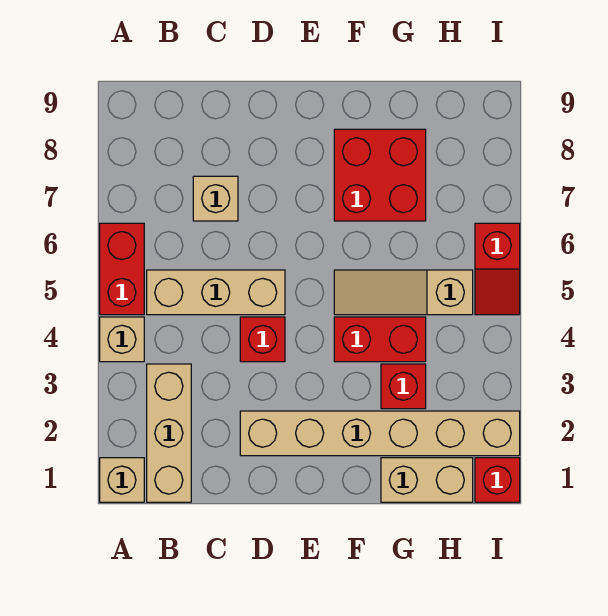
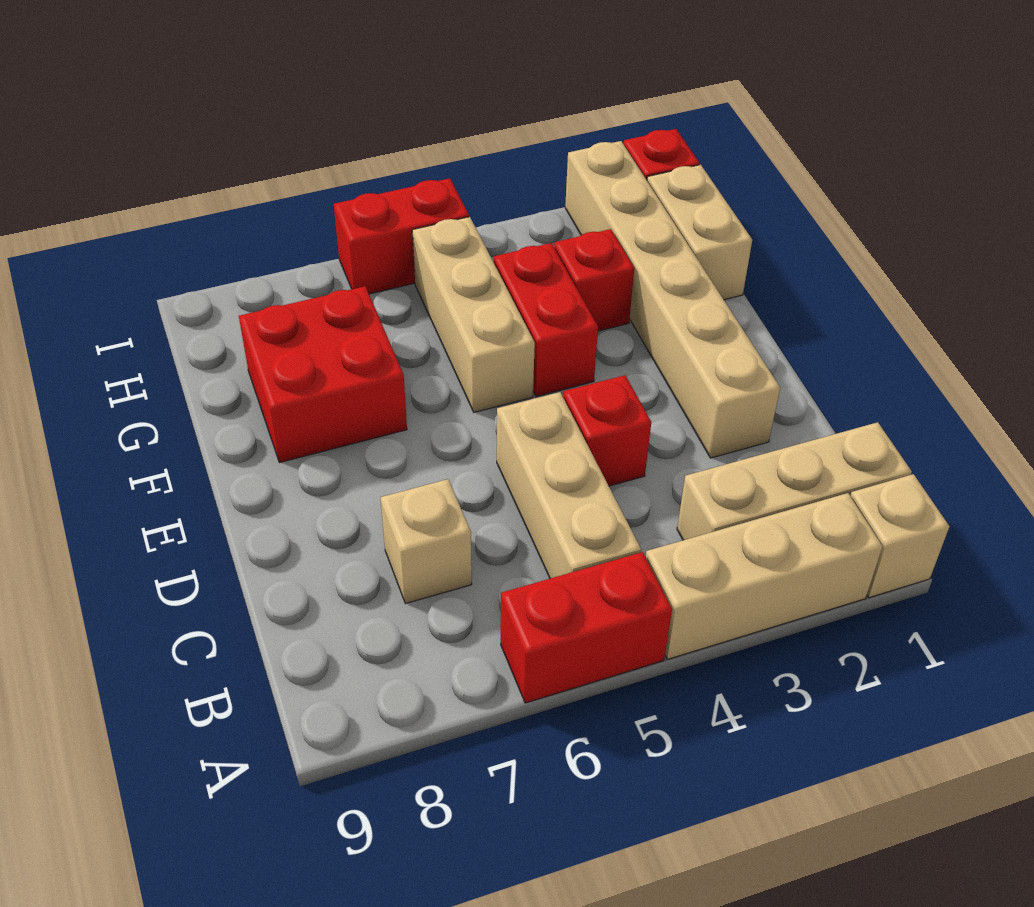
tan 1x1 brick [100,317,144,362] -> tan 1x3 brick [645,493,883,659]
tan 1x3 slope [334,270,473,315] -> tan 1x3 brick [412,217,535,412]
red 1x2 slope [475,223,520,315] -> red 1x2 brick [334,178,469,294]

